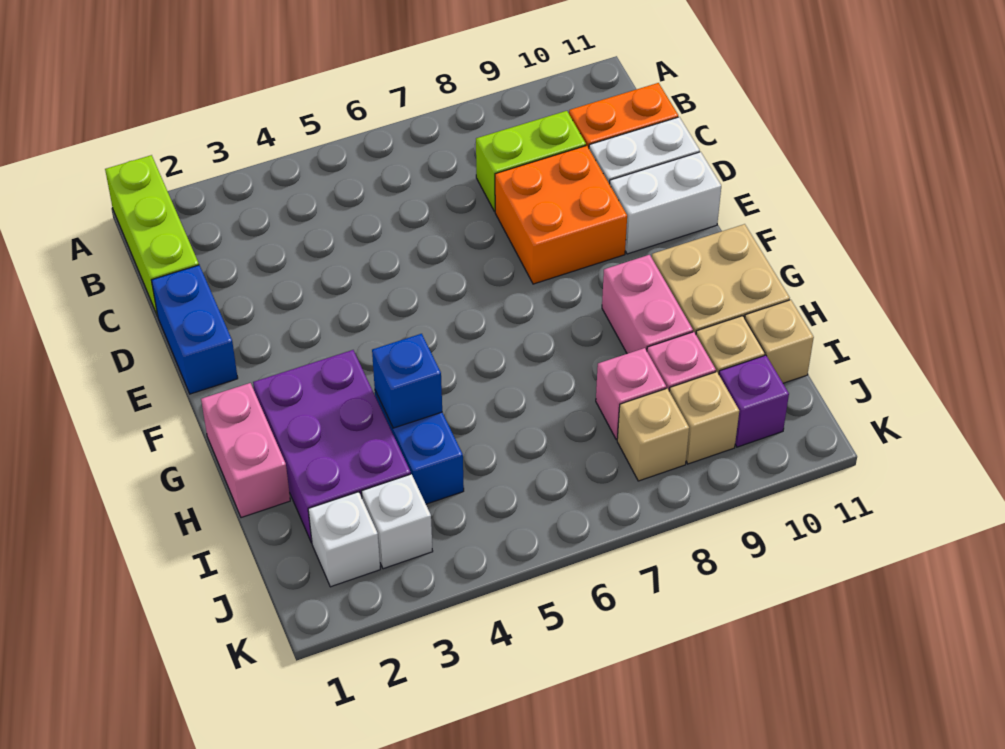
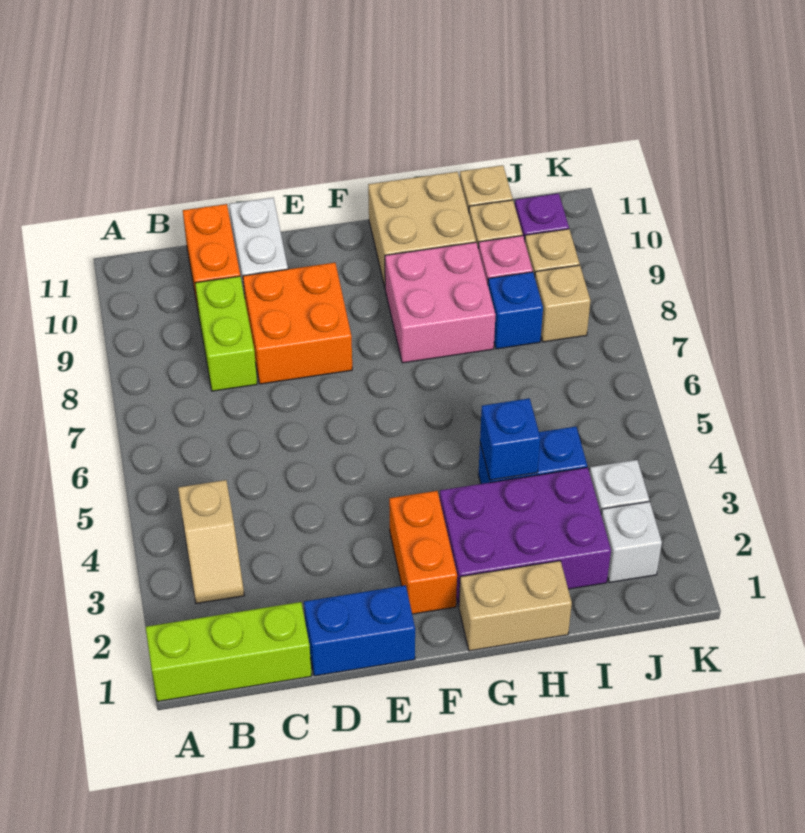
none -> tan 1x2 slope [178,480,244,603]
white 1x2 brick [609,152,721,254] -> none
none -> orange 1x2 brick [389,491,457,614]
pink 1x2 brick [201,383,290,518] -> tan 1x2 brick [459,561,572,651]
pink 1x2 brick [602,255,693,354] -> pink 2x2 brick [385,242,496,363]
pink 1x1 brick [596,348,666,440] -> blue 1x1 brick [488,272,543,349]

